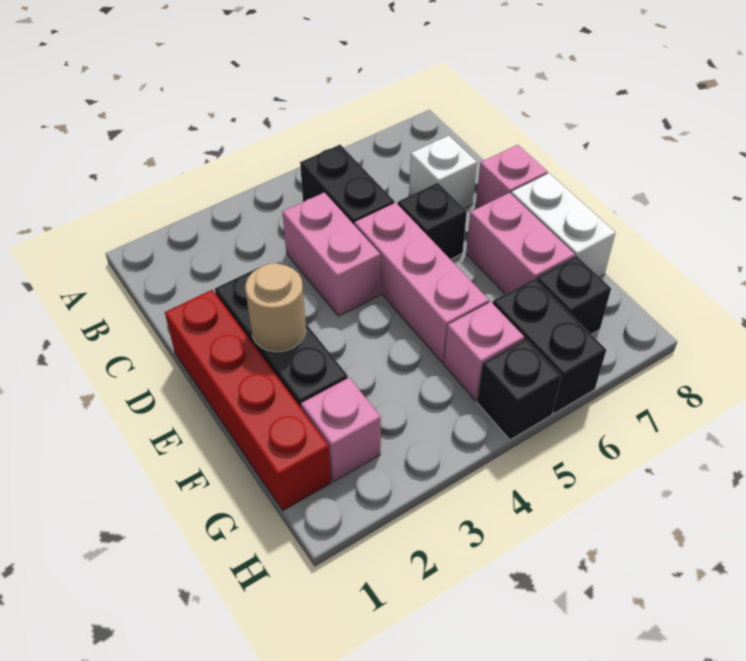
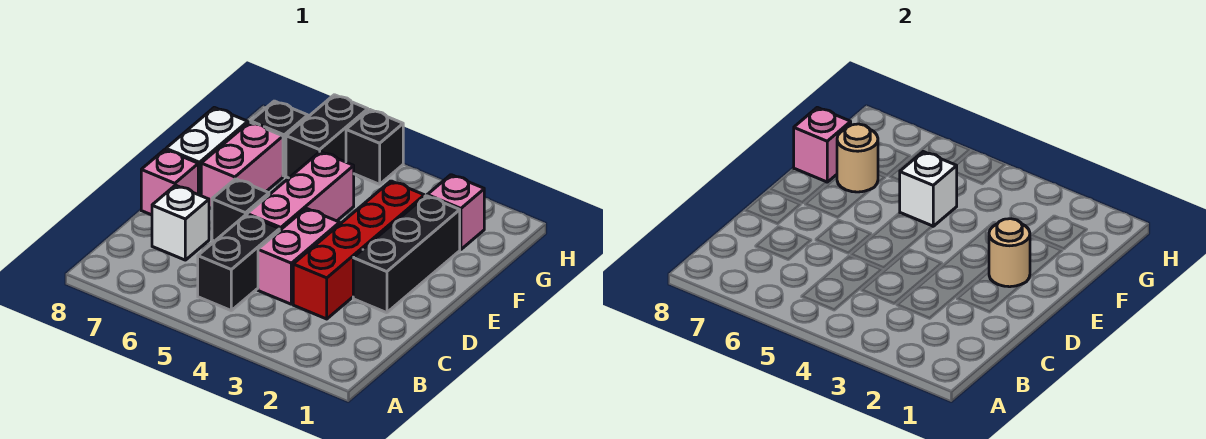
red 1x4 brick [165,290,331,510] -> red 1x4 brick moved to [293,181,424,319]
none -> white 1x1 brick [899,152,957,226]
none -> tan 1x1 round brick [837,124,878,192]
pink 1x1 brick [444,302,524,400] -> pink 1x1 brick moved to [794,107,851,182]

